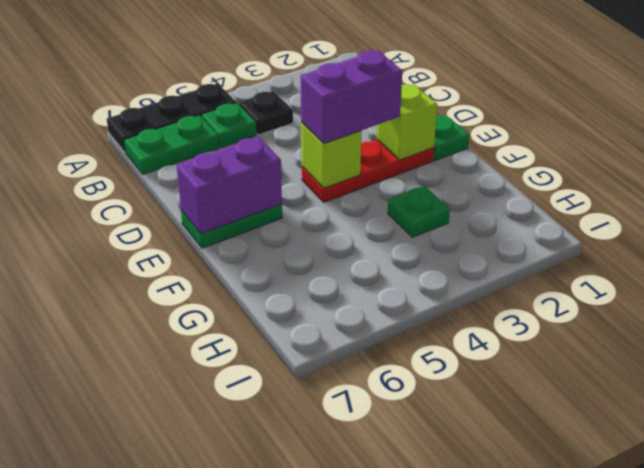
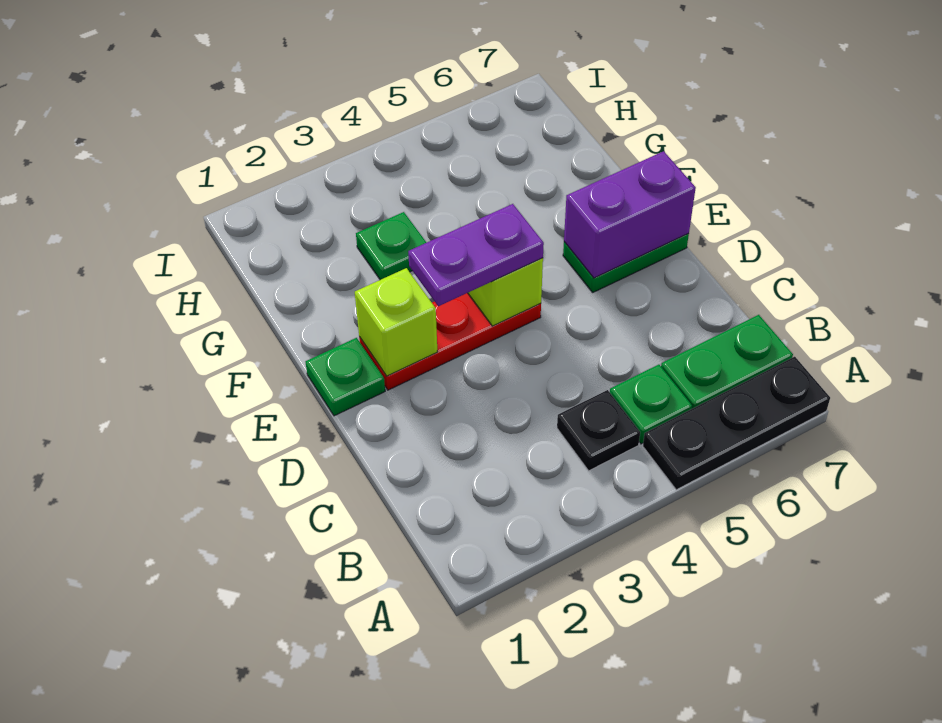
purple 1x2 brick [300,50,402,144] -> purple 1x2 plate [408,204,544,306]

